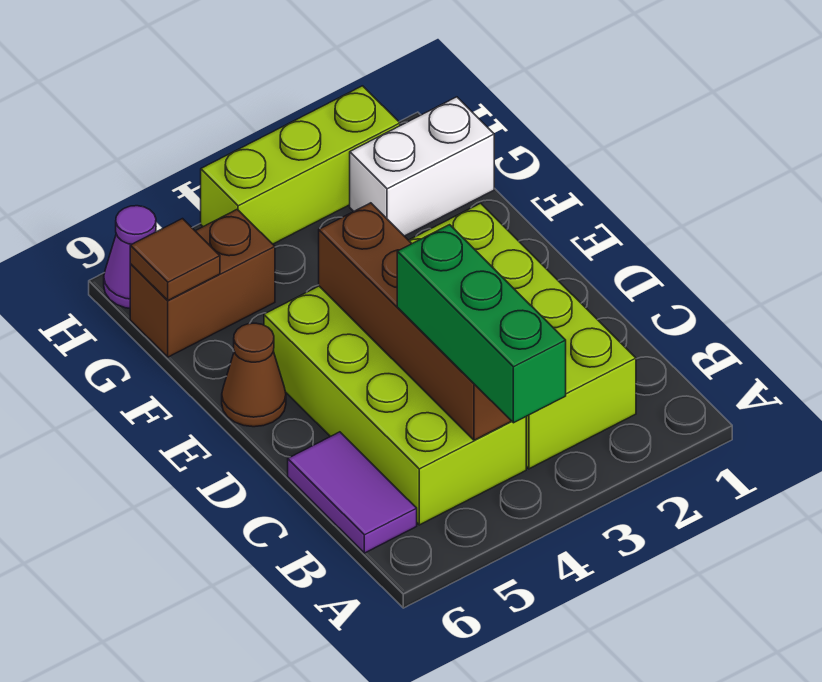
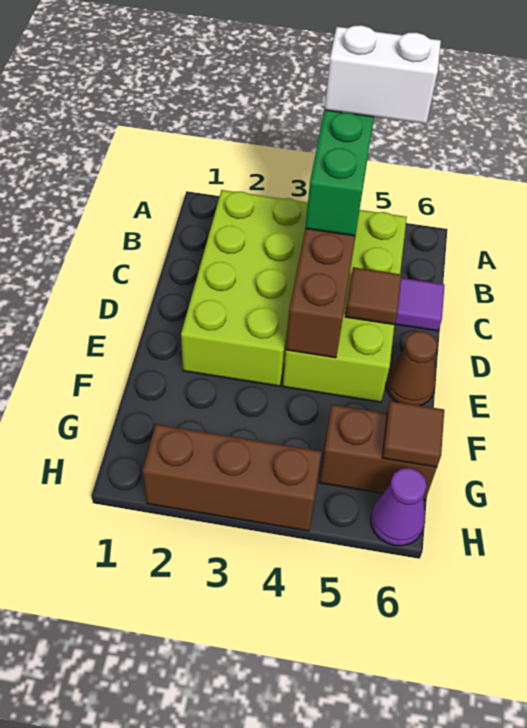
purple 1x2 tile [288,432,417,553] -> purple 1x1 tile [395,278,445,331]
none -> brown 1x1 tile [345,267,402,325]
white 1x2 brick [350,97,494,236] -> white 1x2 brick moved to [325,25,441,124]
lime 1x3 brick [201,86,400,244] -> brown 1x3 brick [143,424,322,531]

